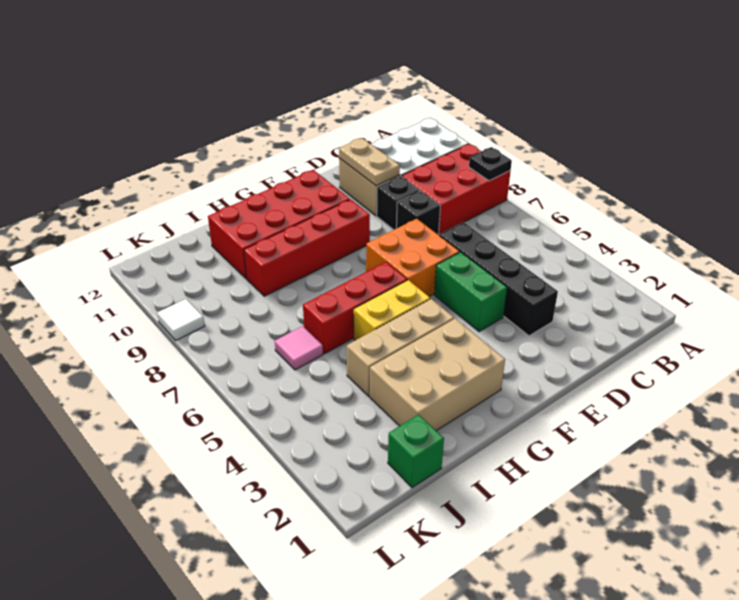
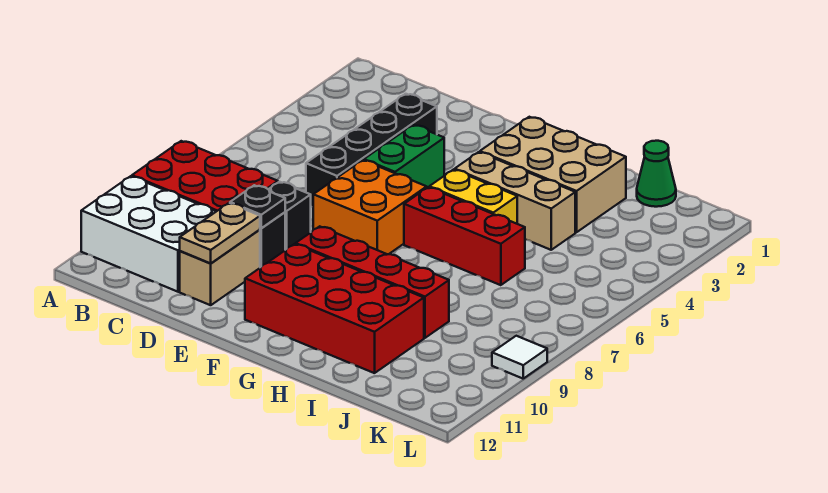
black 1x1 plate [469,147,512,181] -> black 1x1 plate moved to [230,185,285,228]
green 1x1 brick [388,414,444,488] -> green 1x1 cone [637,141,676,207]
pink 1x1 tile [275,326,323,370] -> none

